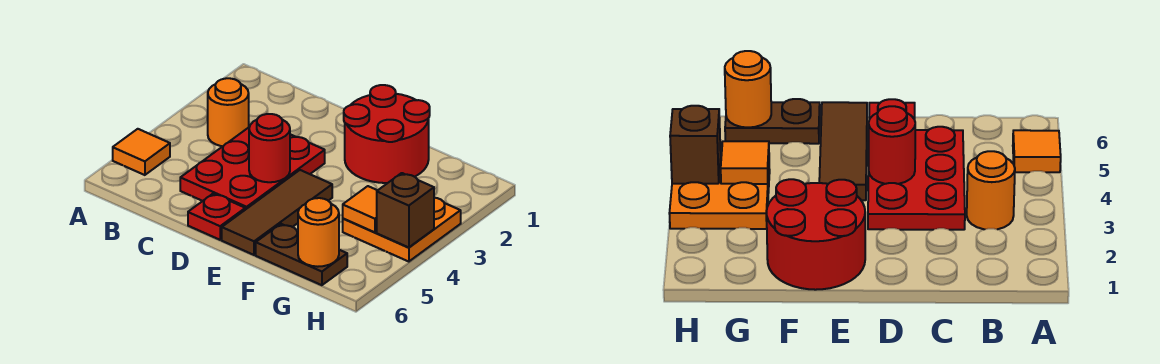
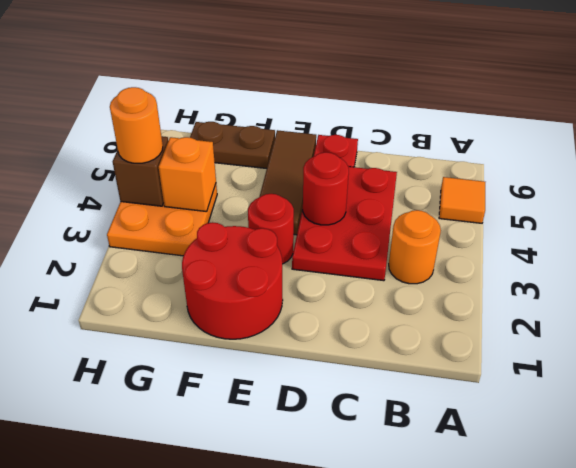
none -> red 1x1 round brick [248,194,294,264]
orange 1x1 tile [343,186,377,232] -> orange 1x1 brick [159,137,216,212]
orange 1x1 round brick [298,198,339,267] -> orange 1x1 round brick moved to [110,87,163,163]

